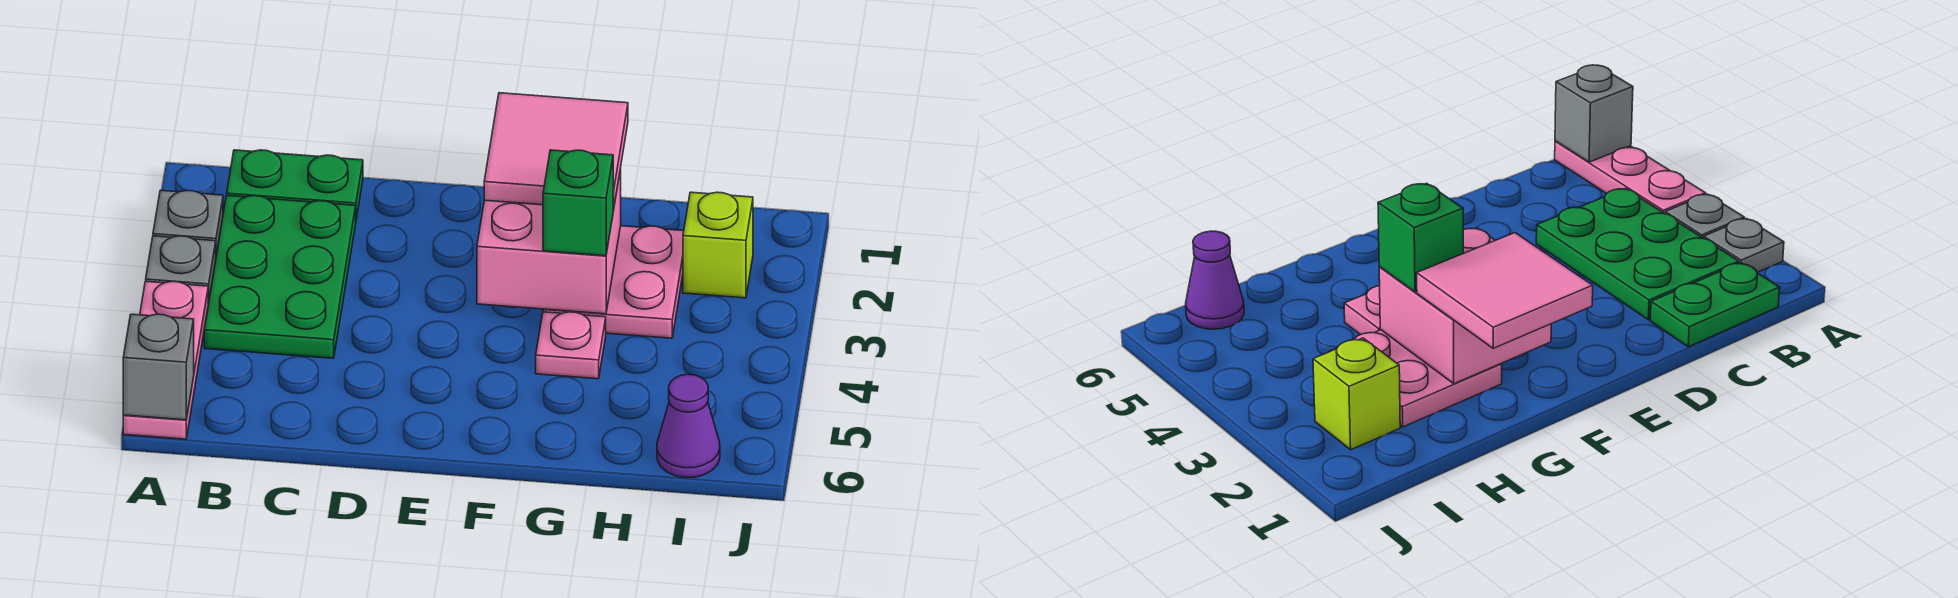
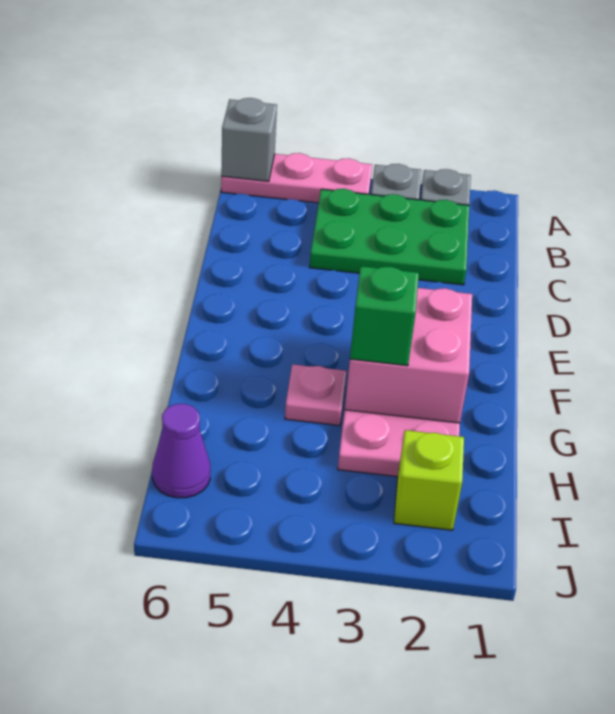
green 1x2 plate [227,150,363,219] -> none
pink 2x2 tile [484,93,628,210] -> none

